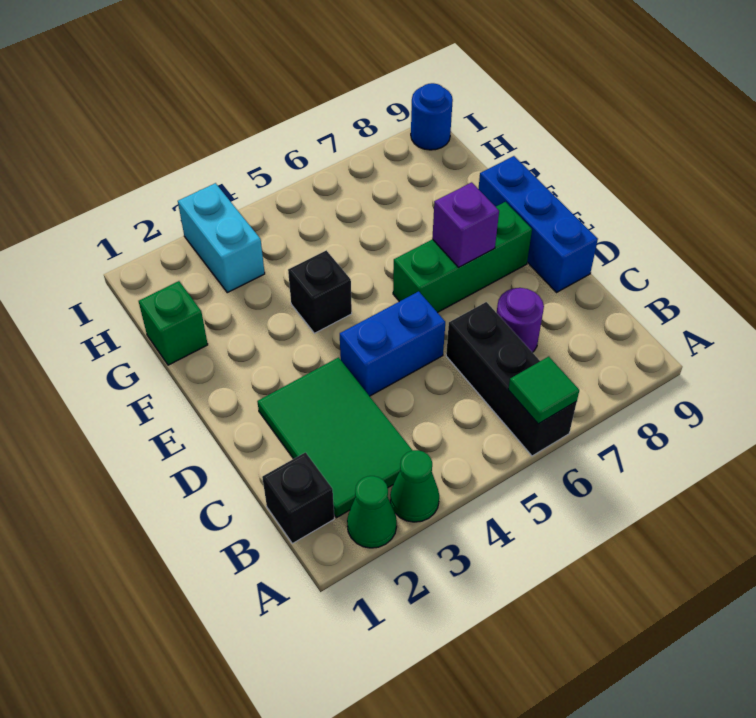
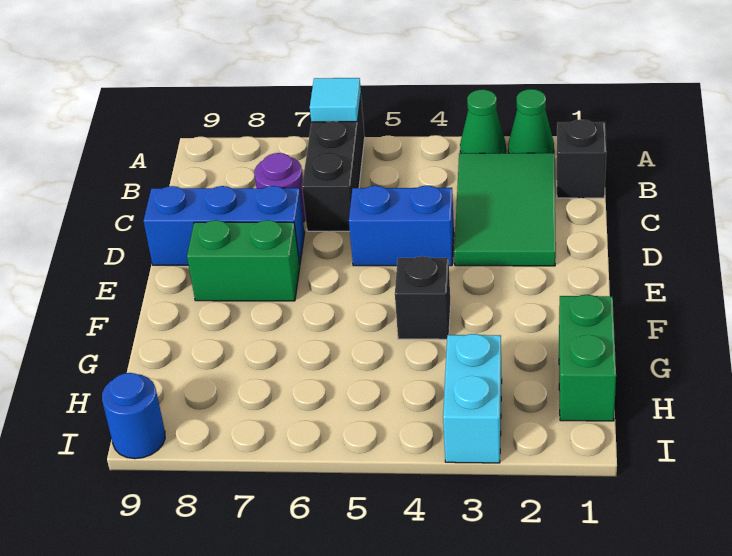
green 1x1 tile [508,357,579,424] -> cyan 1x1 tile [310,78,361,122]
blue 1x3 brick [479,156,598,292] -> blue 1x3 brick turned to [144,186,305,265]
green 1x3 brick [393,202,532,313] -> green 1x2 brick [187,220,300,301]
purple 1x1 brick [432,182,499,267] -> none
green 1x1 brick [139,281,208,365] -> green 1x2 brick [559,295,616,421]

